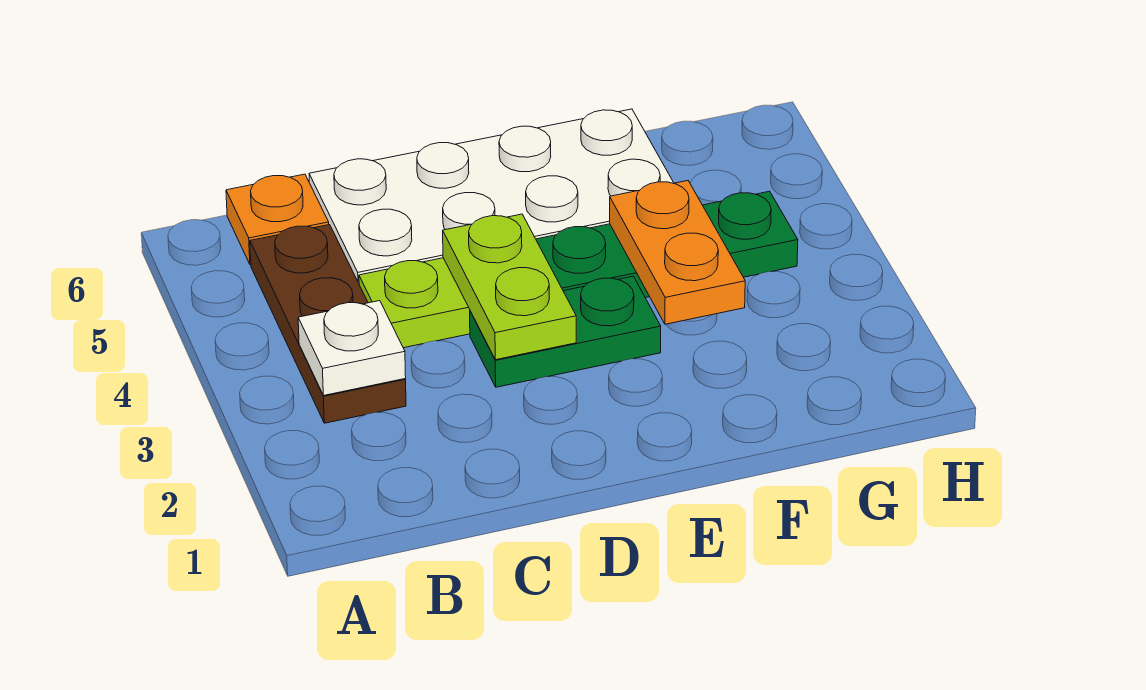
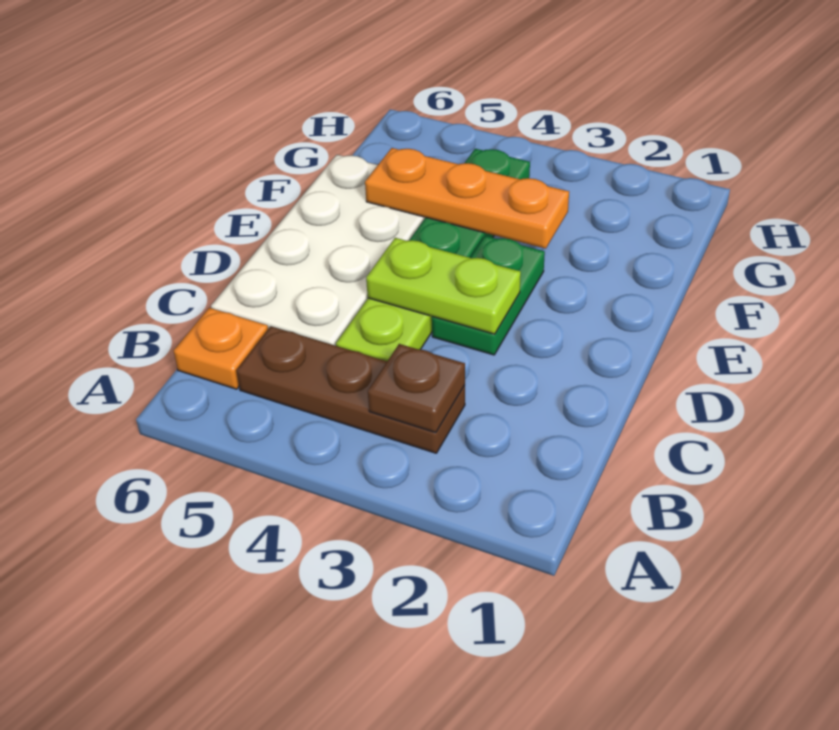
white 1x1 plate [298,301,406,395] -> brown 1x1 plate [368,344,465,433]
orange 1x2 plate [610,181,745,324] -> orange 1x3 plate [365,148,569,249]

